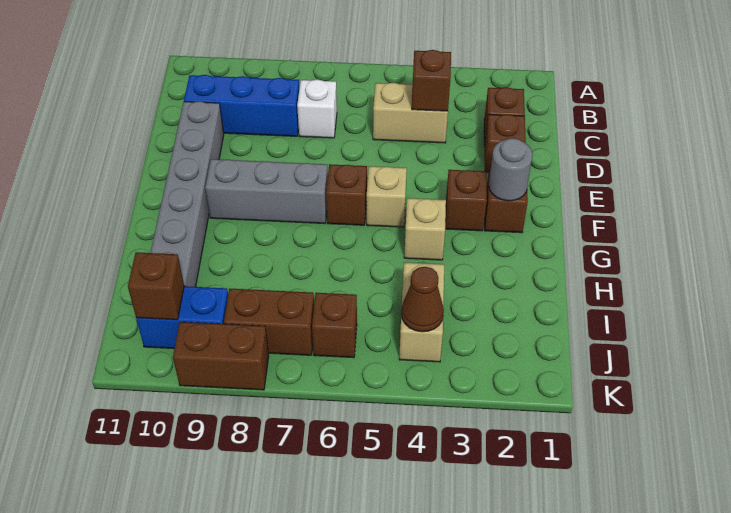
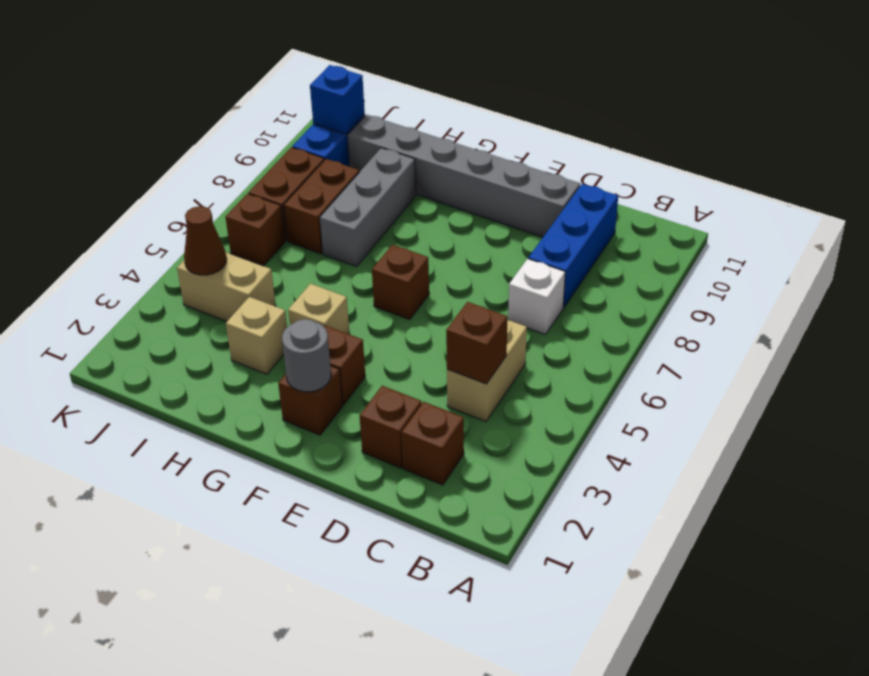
tan 1x1 brick [367,166,407,227] -> tan 1x1 brick moved to [226,297,287,374]
grey 1x3 brick [205,159,328,224] -> grey 1x3 brick moved to [320,148,416,267]
brown 1x1 brick [128,252,184,320] -> blue 1x1 brick [310,65,365,134]
brown 1x2 brick [173,322,269,390] -> brown 1x2 brick moved to [284,159,359,254]

